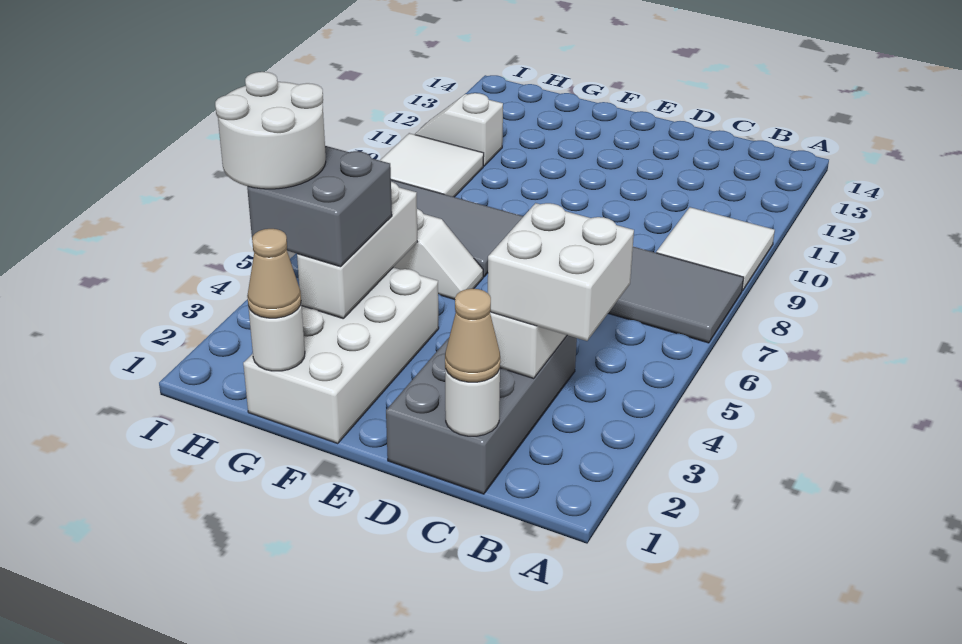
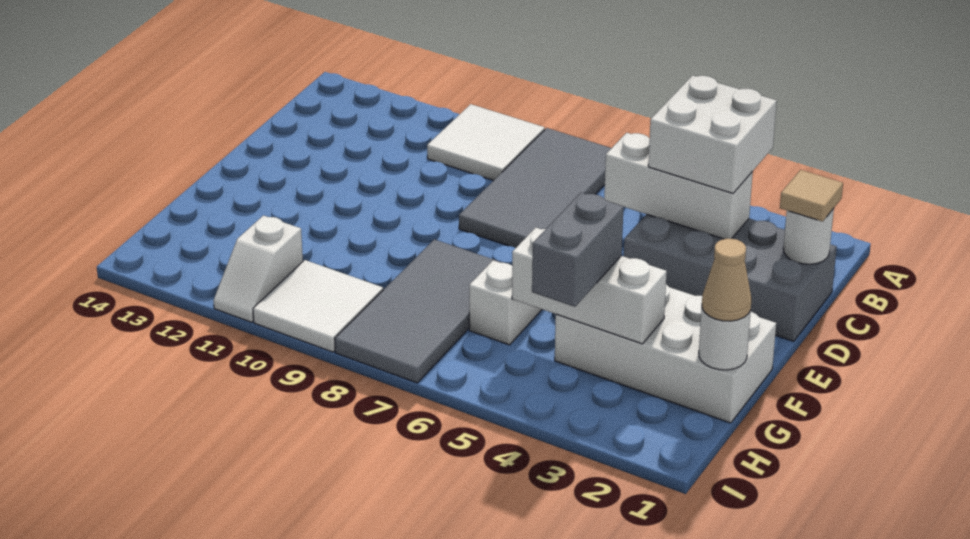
tan 1x1 cone [445,289,500,382] -> tan 1x1 tile [780,170,843,222]
grey 2x2 brick [247,146,392,267] -> grey 1x2 brick [532,193,623,307]
white 2x2 round brick [215,72,326,189] -> none

